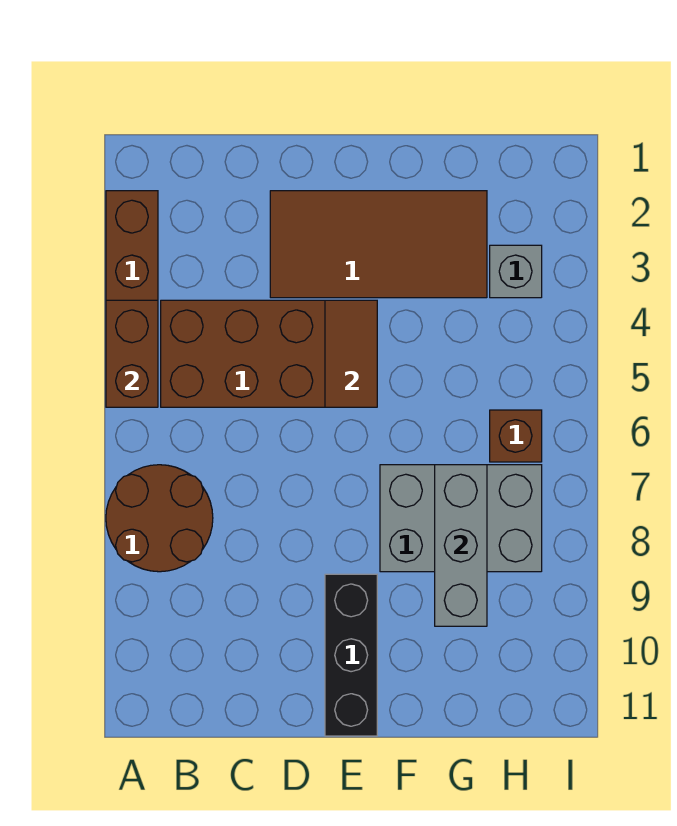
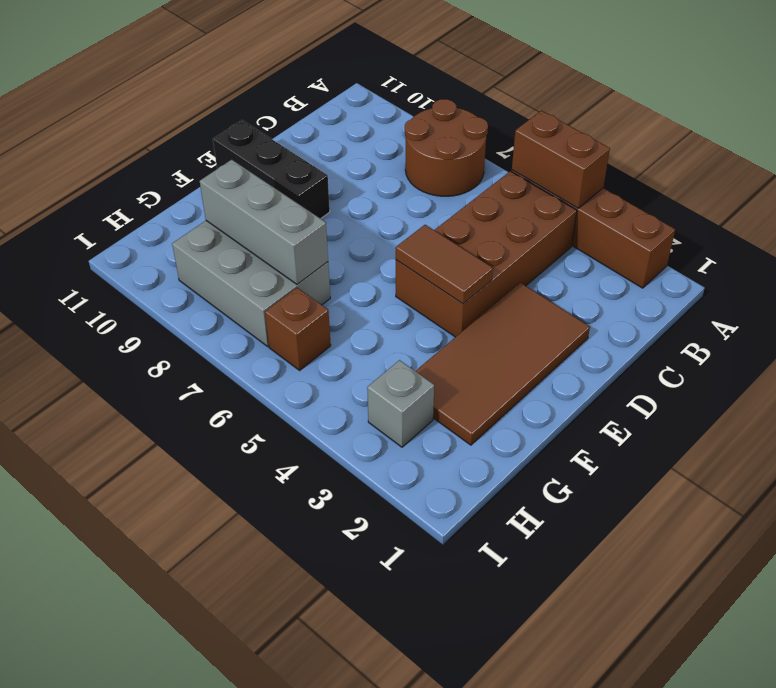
grey 2x3 brick [380,465,542,572] -> grey 2x3 brick turned to [172,221,330,346]

